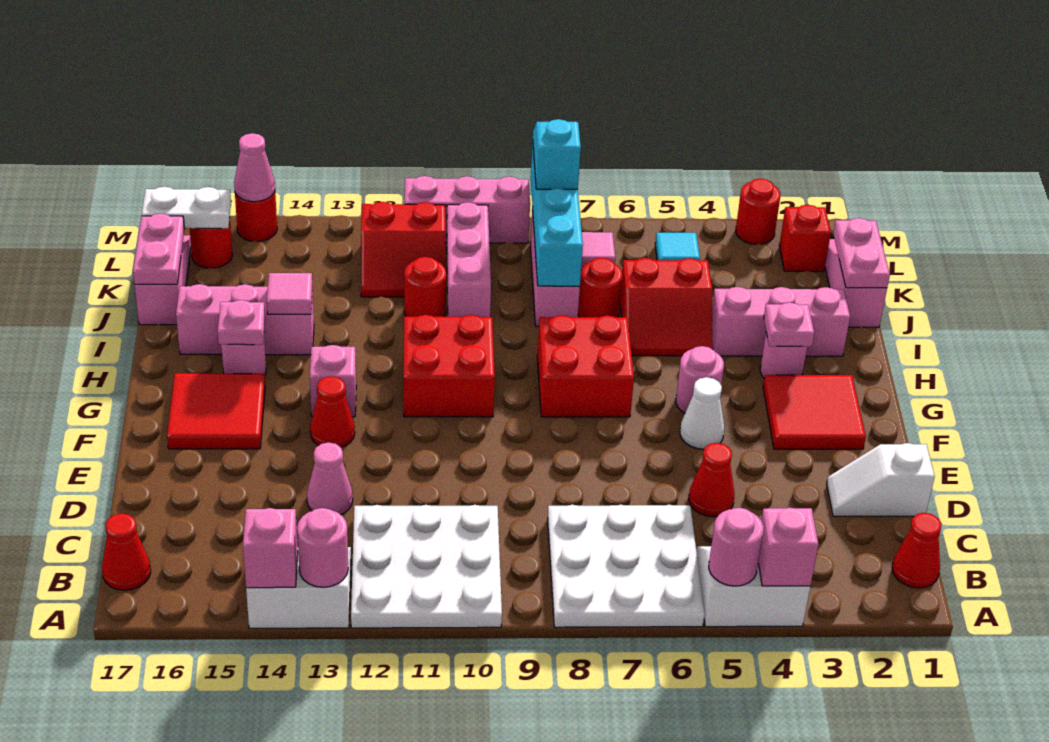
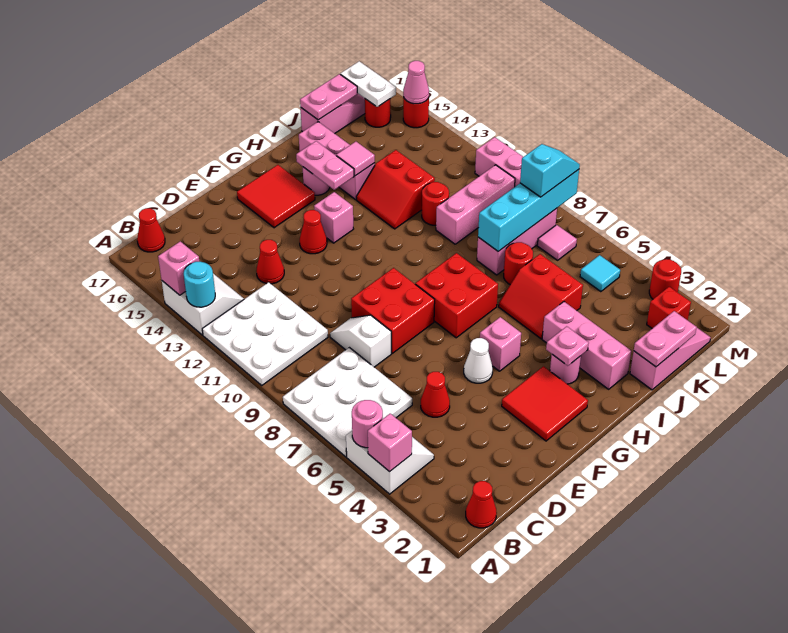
pink 1x1 round brick [297,508,348,587] -> cyan 1x1 round brick [184,262,215,307]
white 1x2 slope [827,443,935,516] -> white 1x2 slope moved to [330,315,391,367]
pink 1x1 cone [307,443,353,515] -> red 1x1 cone [256,240,284,284]
pink 1x1 round brick [676,346,724,413] -> pink 1x1 brick [480,317,521,371]
red 2x2 brick [404,315,495,417] -> red 2x2 brick moved to [351,268,435,353]
pink 1x1 plate [218,300,265,345] -> pink 1x2 plate [296,141,354,190]
red 2x2 slope [361,202,446,297] -> red 2x2 slope moved to [356,150,435,229]

